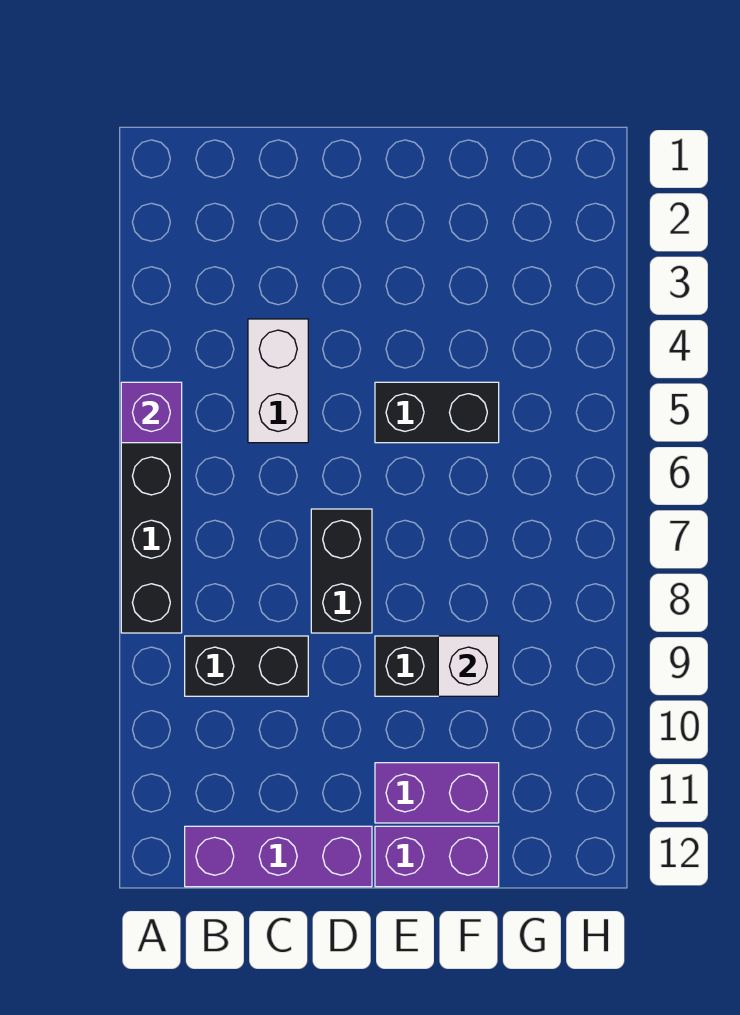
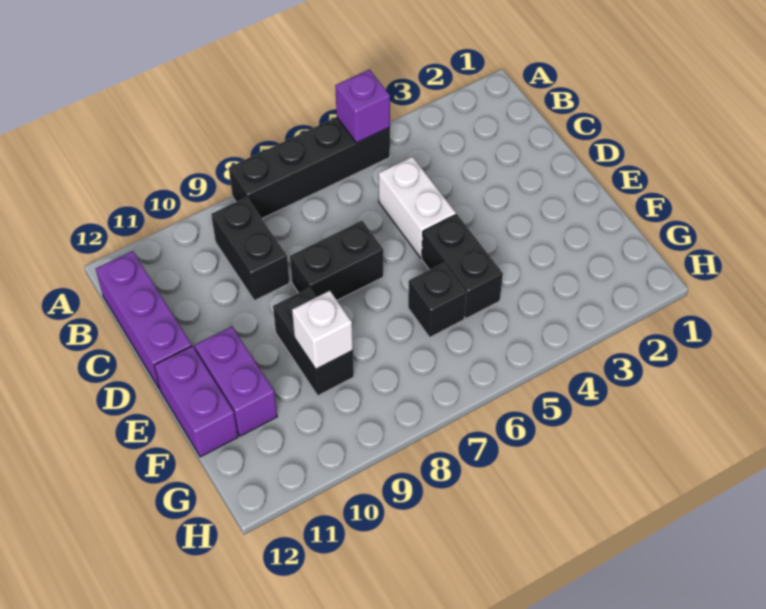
white 1x2 brick [248,319,308,443] -> white 1x2 brick turned to [379,157,456,258]
none -> black 1x1 brick [408,263,466,337]

